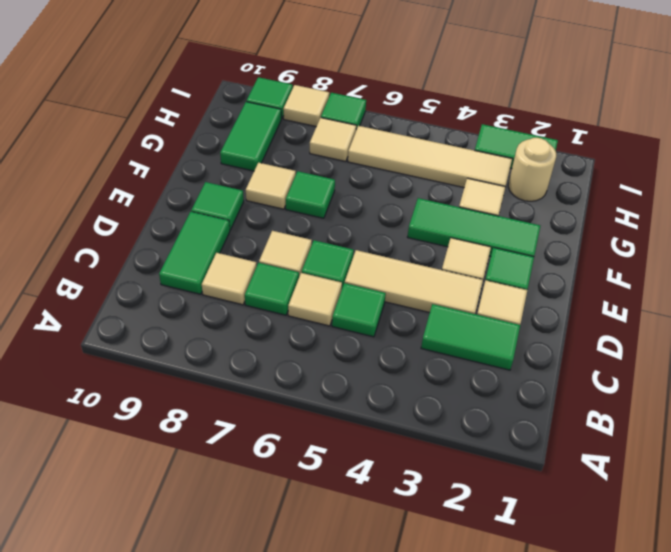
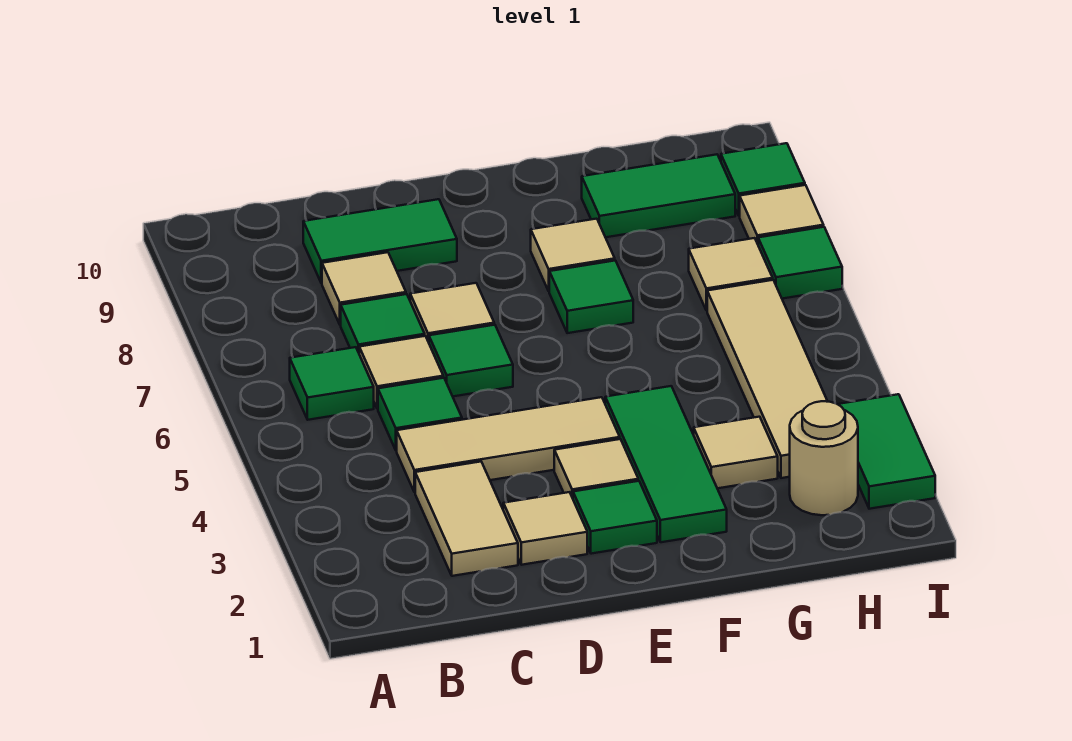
green 1x2 tile [421,304,520,370] -> tan 1x2 tile [415,462,518,576]
tan 1x3 tile [345,250,483,314] -> tan 1x3 tile turned to [397,397,620,492]
green 1x1 tile [191,182,244,230] -> green 1x1 tile moved to [290,347,374,420]

